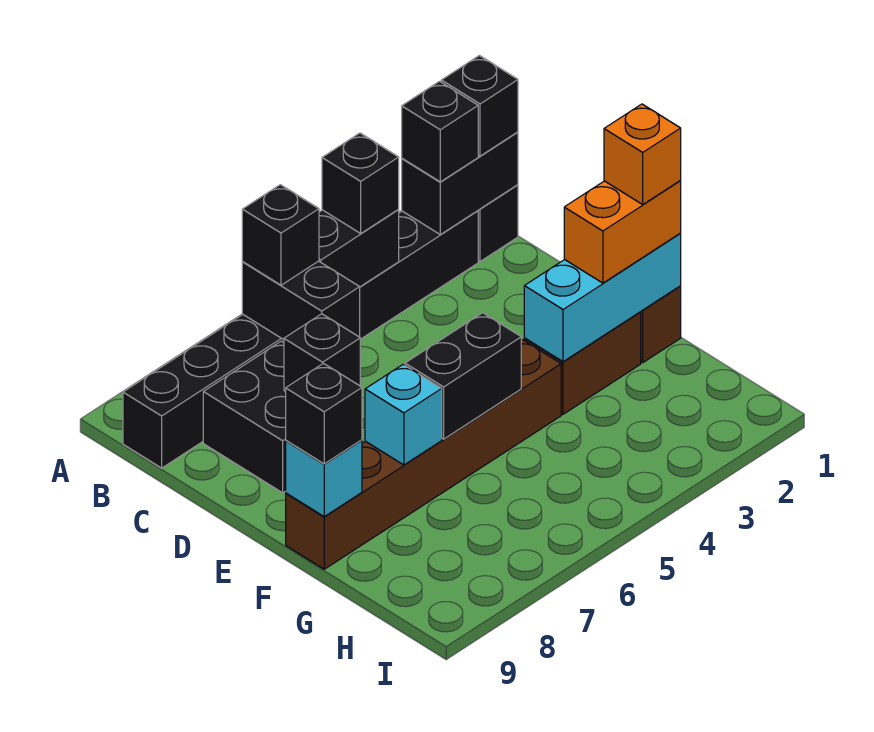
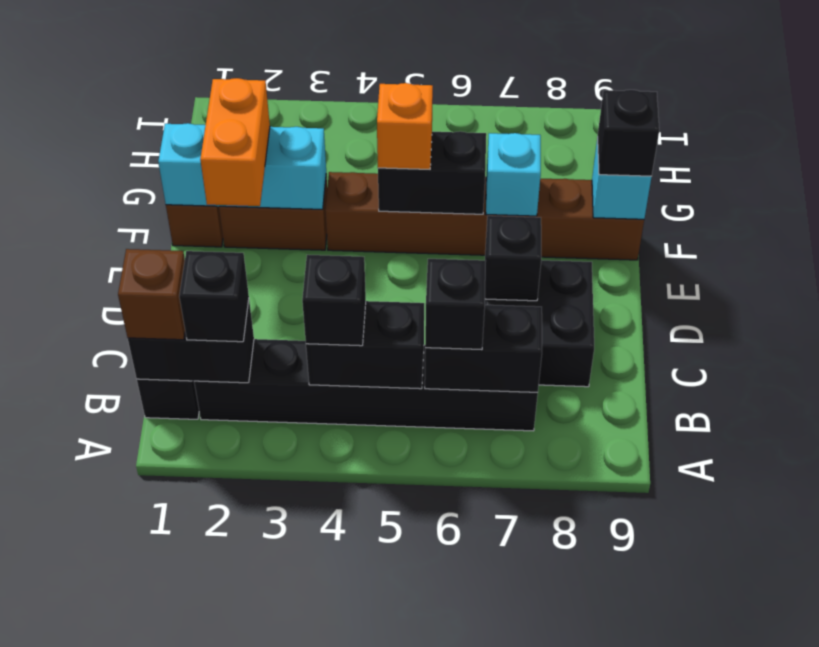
black 1x1 brick [441,56,518,156] -> brown 1x1 brick [118,249,185,340]
black 1x8 brick [123,211,478,468] -> black 1x6 brick [194,339,538,431]
black 1x2 brick [242,261,360,340] -> black 1x2 brick turned to [425,305,542,392]
orange 1x2 brick [564,181,681,283] -> orange 1x2 brick turned to [200,78,270,206]
orange 1x1 brick [604,104,681,204] -> orange 1x1 brick moved to [377,83,433,169]

